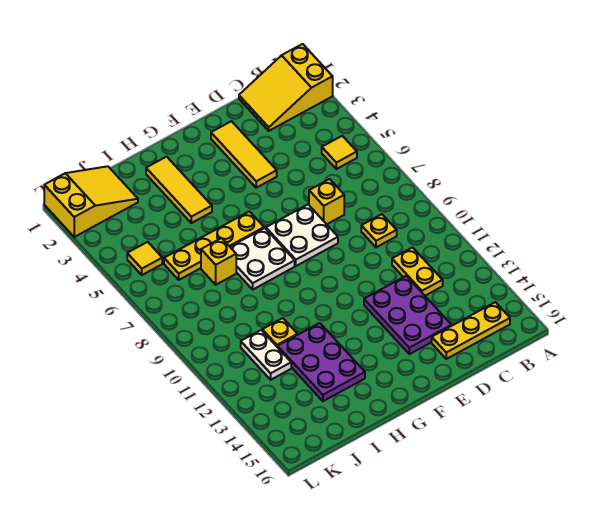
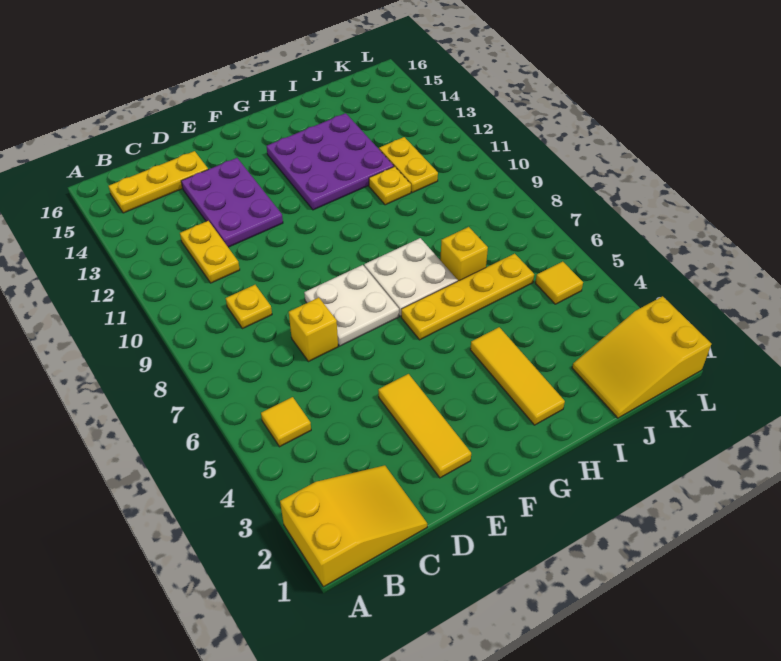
purple 2x3 plate [278,323,365,401] -> purple 3x3 plate [267,113,394,210]
white 1x2 plate [241,330,291,380] -> yellow 1x2 plate [379,137,438,193]

